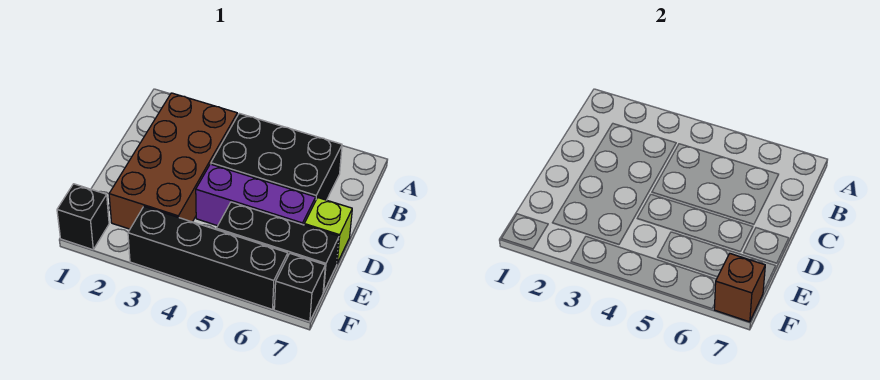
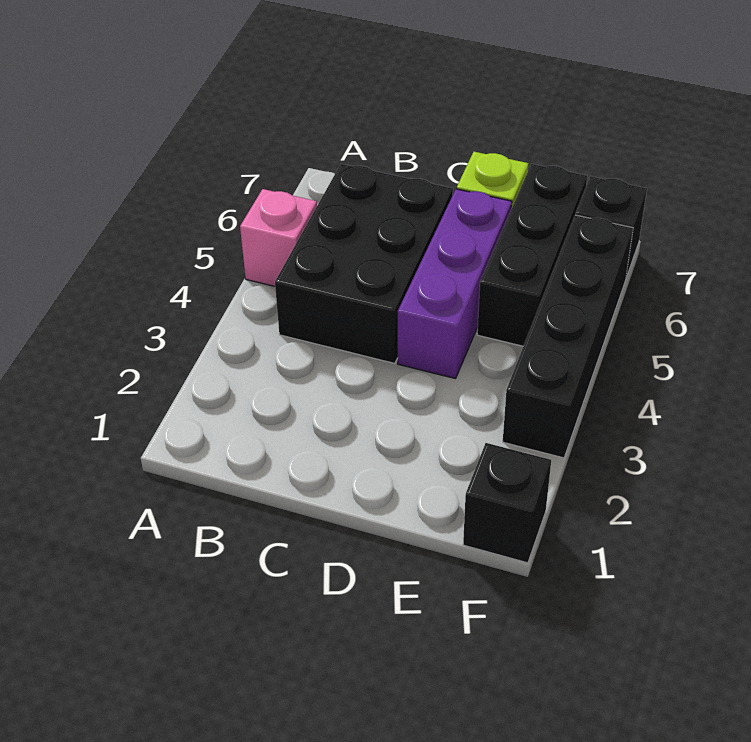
none -> pink 1x1 brick [240,189,317,286]
brown 2x4 brick [109,93,237,229] -> none
brown 1x1 brick [714,254,765,322] -> none

